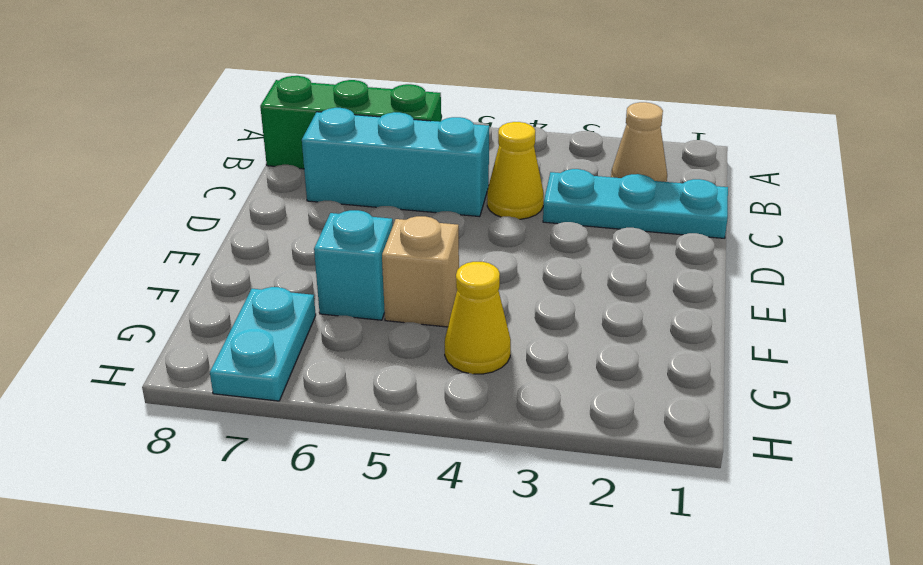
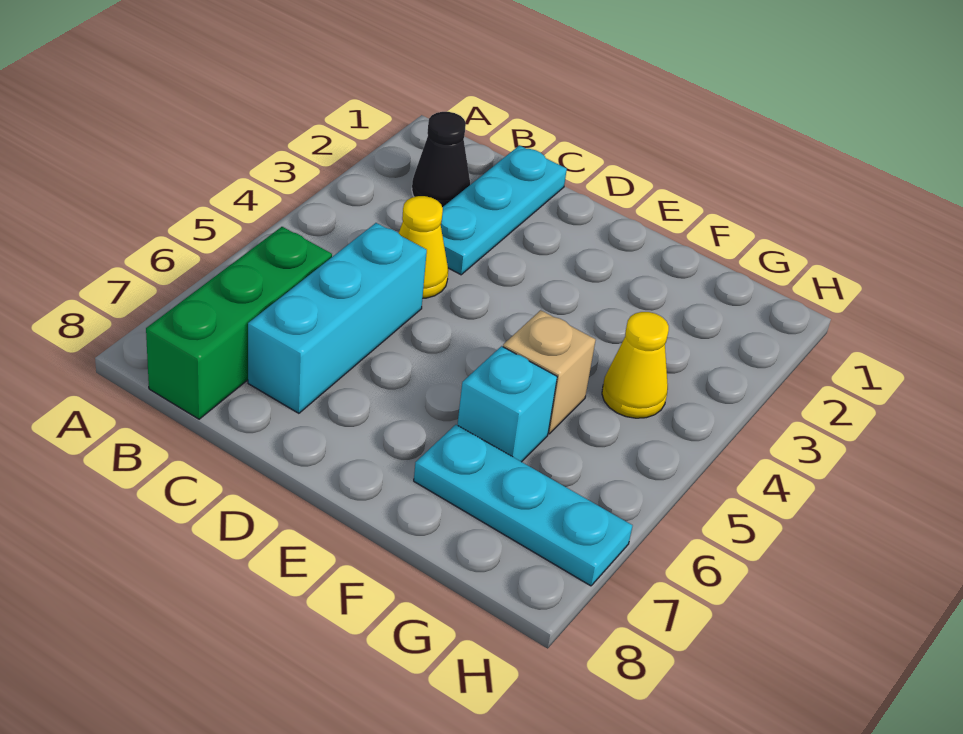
tan 1x1 cone [611,102,667,182] -> black 1x1 cone [412,112,470,207]
cyan 1x2 plate [210,287,316,401] -> cyan 1x3 plate [414,425,633,586]

